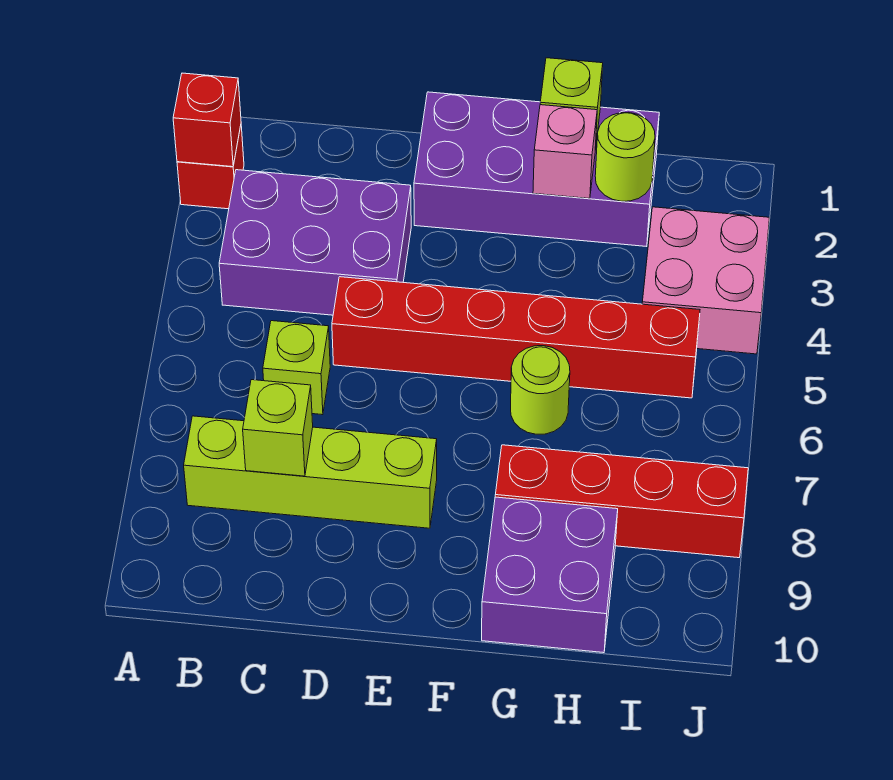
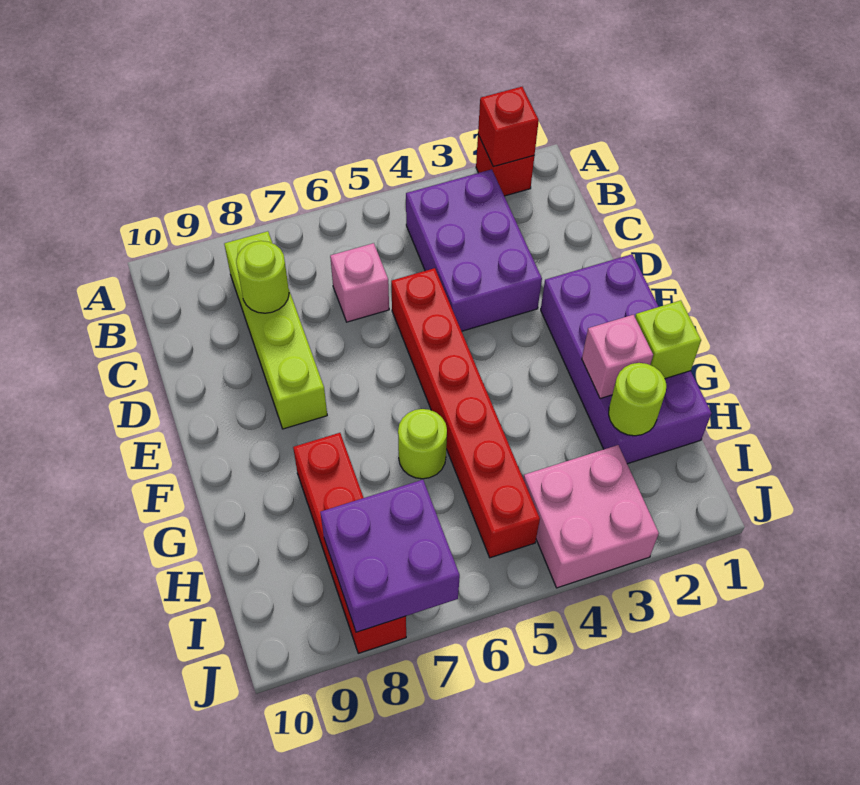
lime 1x1 brick [263,321,330,415] -> pink 1x1 brick [330,243,389,322]
lime 1x1 brick [243,380,313,476] -> lime 1x1 round brick [236,241,289,313]
purple 2x2 brick [482,497,618,653] -> purple 2x2 brick moved to [320,480,460,632]

